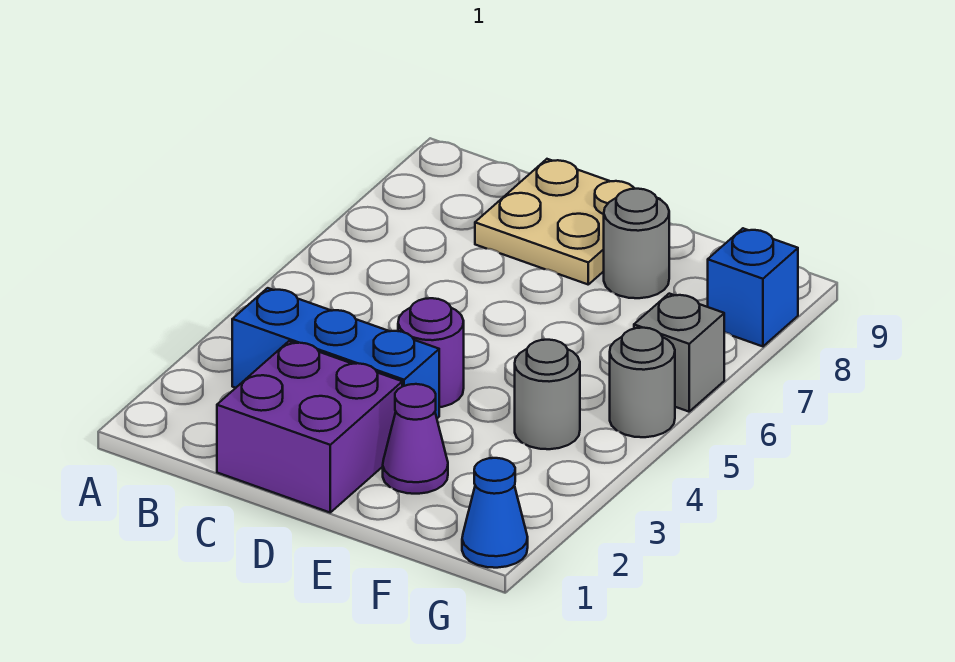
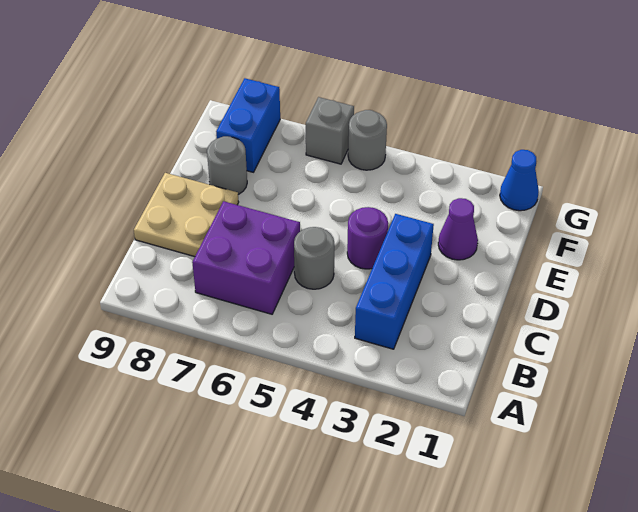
purple 2x2 brick [217,341,402,512] -> purple 2x2 brick moved to [192,201,300,314]
grey 1x1 round brick [515,340,580,449] -> grey 1x1 round brick moved to [294,227,334,289]
blue 1x1 brick [708,228,798,346] -> blue 1x2 brick [216,78,280,172]

